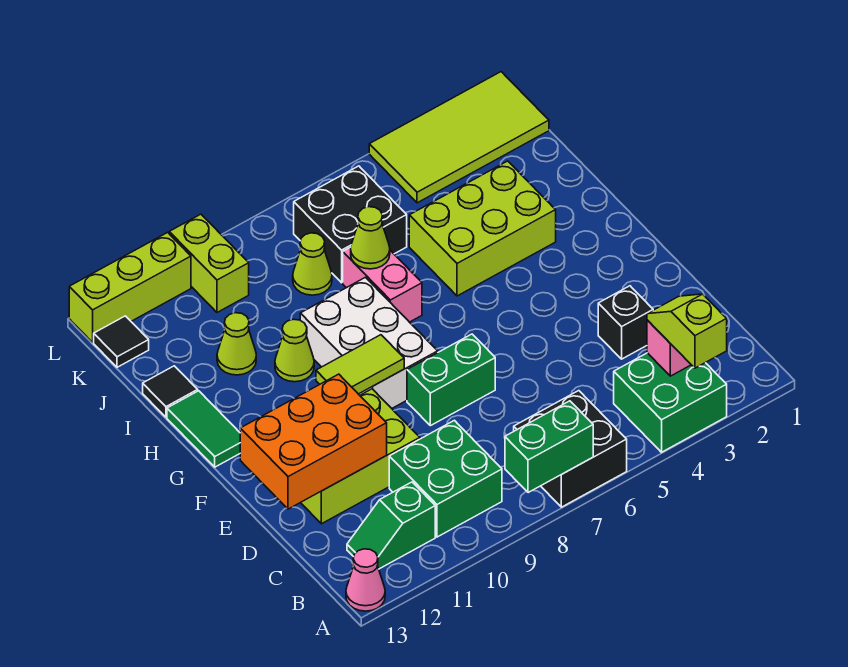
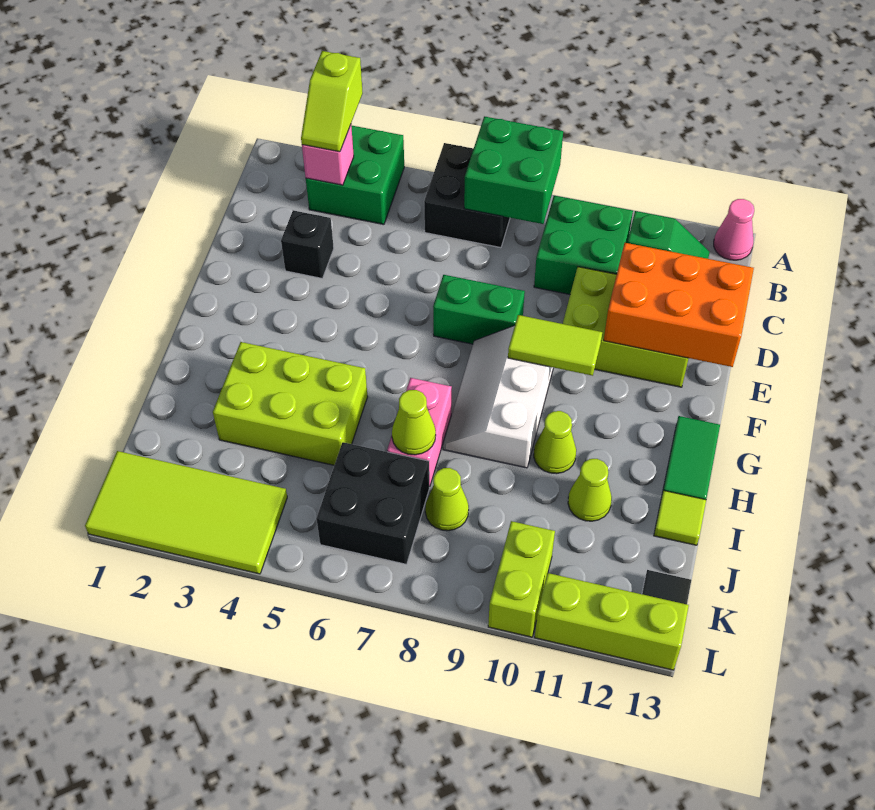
green 1x2 brick [505,401,593,493] -> green 2x2 brick [464,116,563,224]
white 2x3 brick [300,277,438,408] -> white 2x3 slope [443,326,553,468]
black 1x1 tile [143,366,198,417] -> lime 1x1 tile [654,491,706,545]

